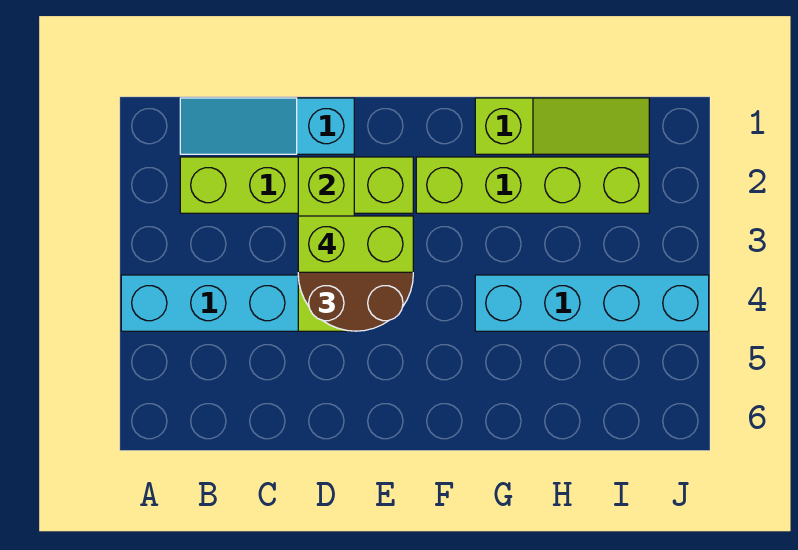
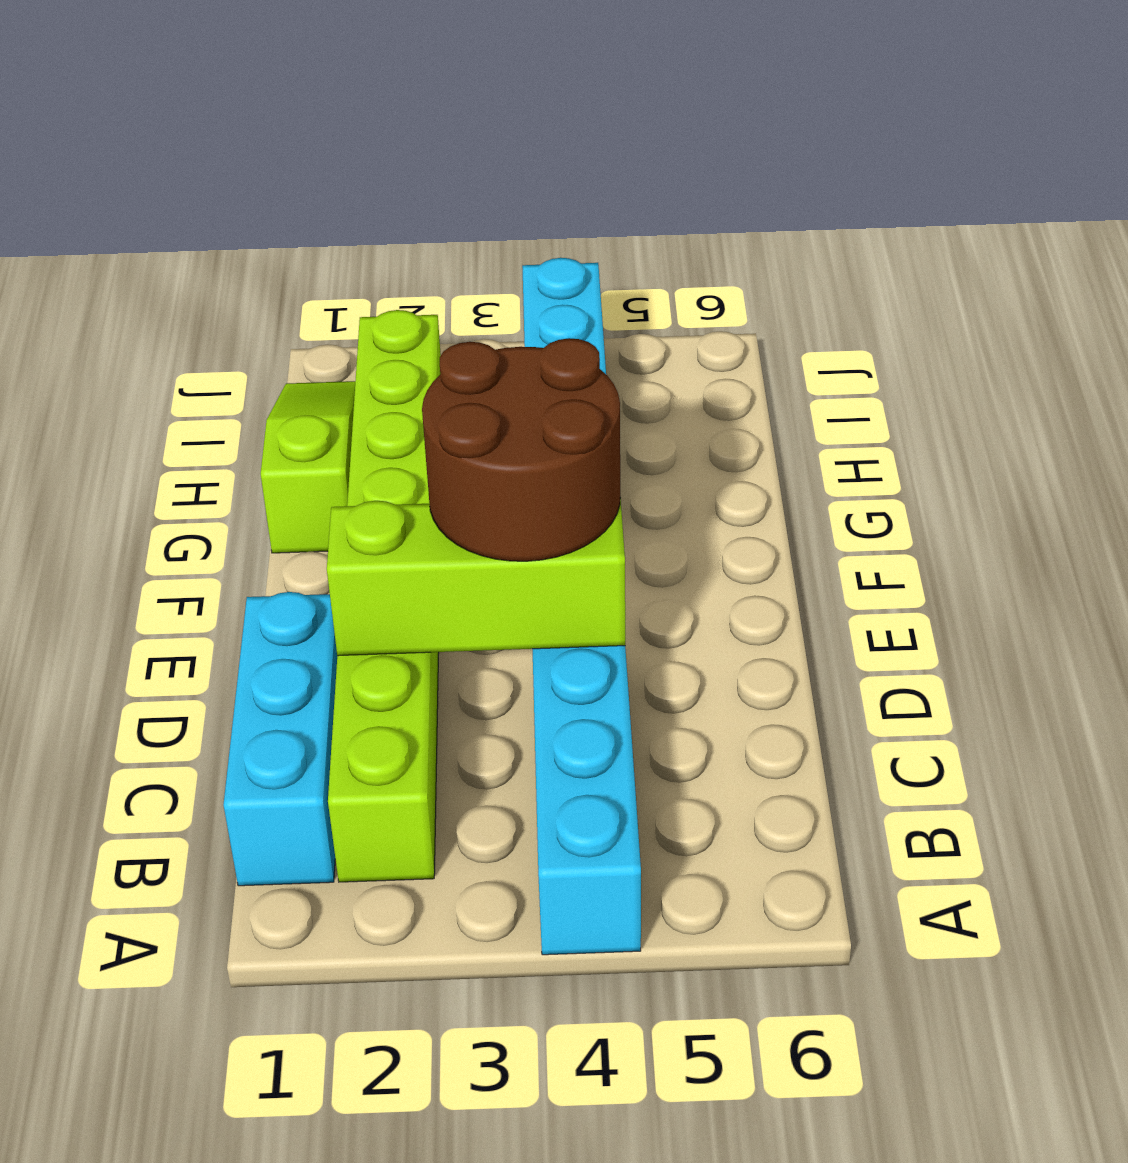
cyan 1x3 slope [180,98,354,154] -> cyan 1x3 brick [223,592,337,886]
lime 1x2 brick [298,216,413,272] -> none

